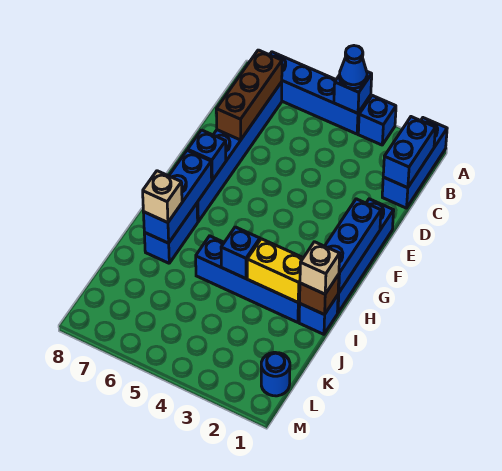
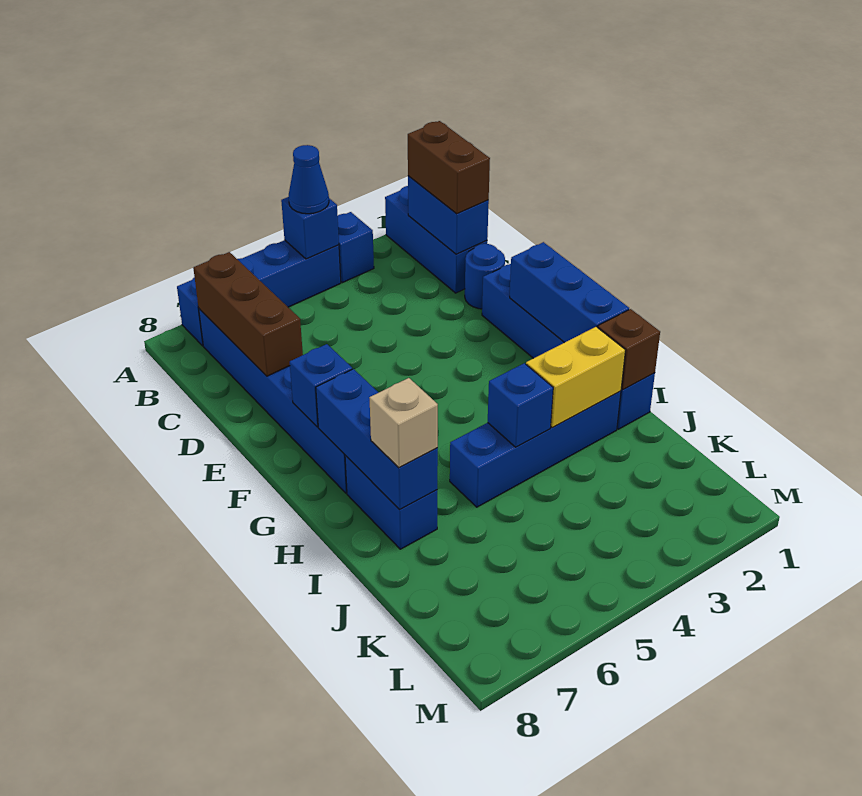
none -> brown 1x2 brick [408,121,490,214]
tan 1x1 brick [300,242,340,294] -> none
blue 1x1 round brick [261,352,290,396] -> blue 1x1 round brick moved to [465,244,505,309]

